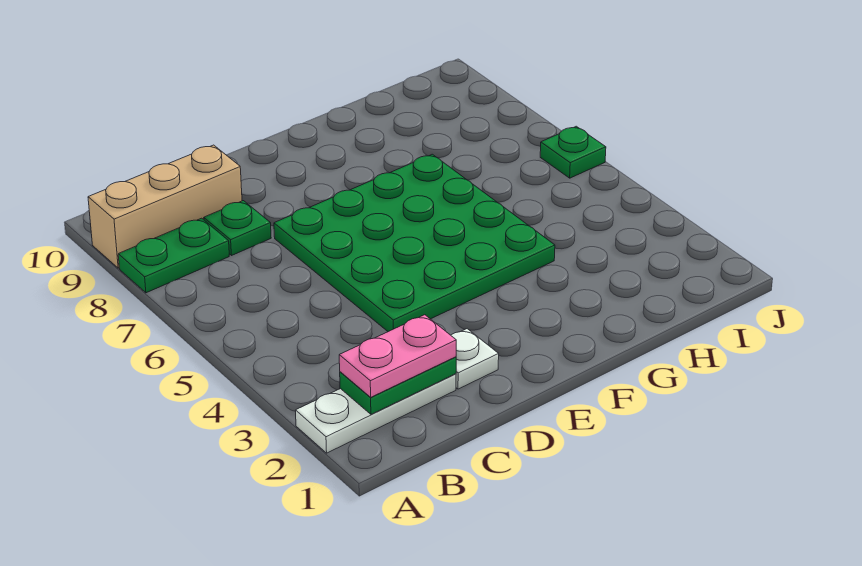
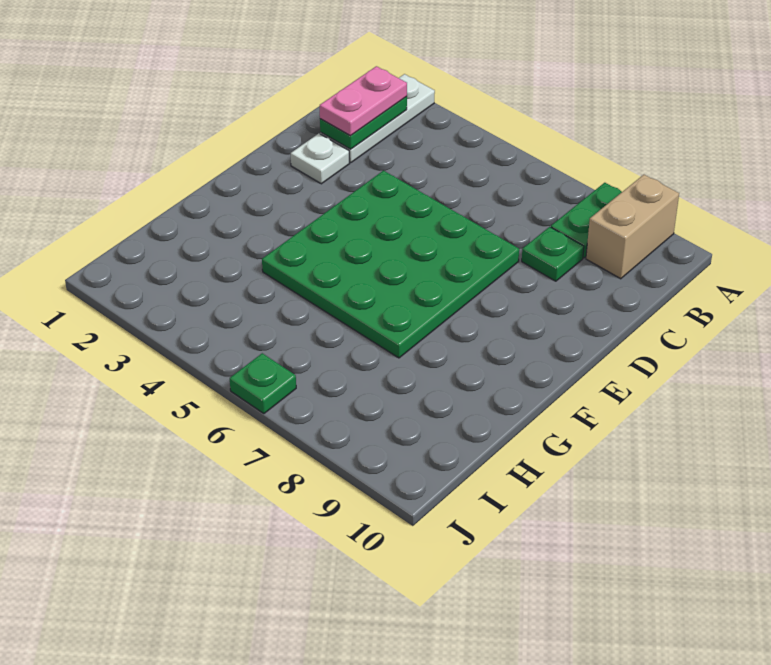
tan 1x3 brick [88,145,242,268] -> tan 1x2 brick [586,175,679,279]

